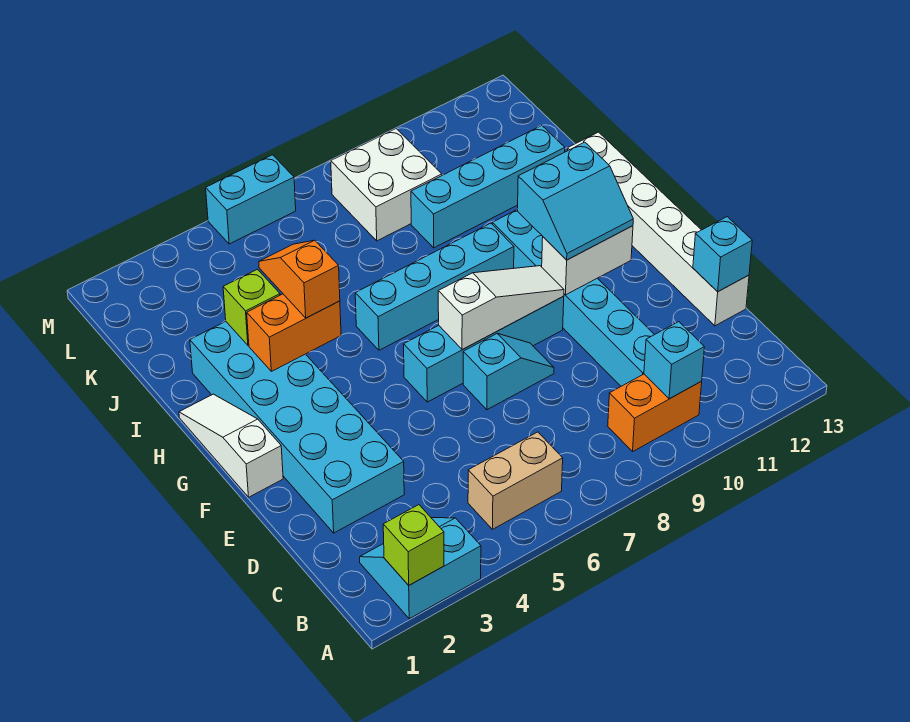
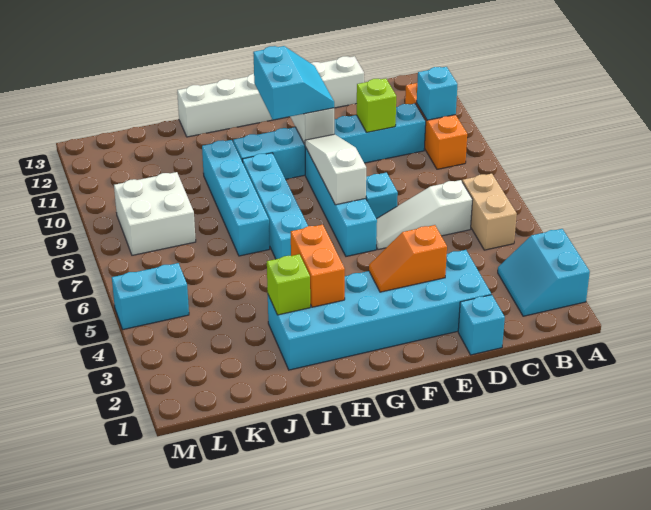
lime 1x1 brick [383,505,444,585] -> lime 1x1 brick moved to [357,78,396,132]
orange 1x2 brick [608,374,702,451] -> orange 1x3 brick [405,83,467,169]
cyan 1x1 brick [693,217,752,292] -> cyan 1x1 brick moved to [458,295,505,355]
white 1x3 slope [179,394,283,497] -> white 1x3 slope moved to [376,180,473,250]
orange 1x2 slope [259,240,340,318] -> orange 1x2 slope moved to [369,225,447,292]
cyan 1x4 brick [411,126,565,248] -> cyan 1x4 brick moved to [202,140,270,256]
cyan 1x2 brick [206,155,296,244] -> cyan 1x2 brick turned to [112,263,189,330]

